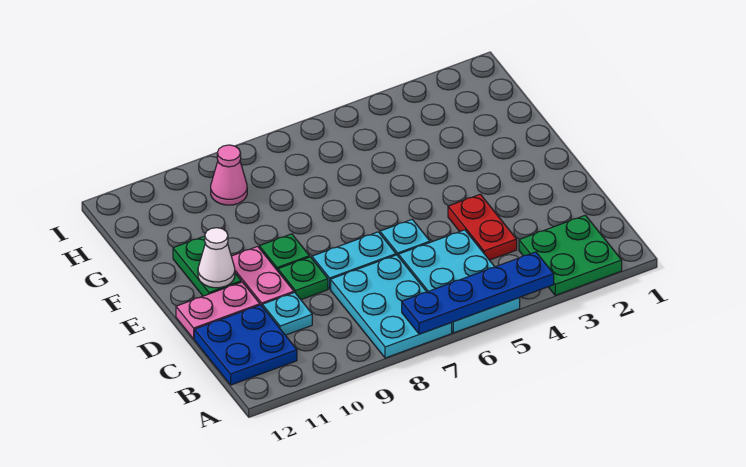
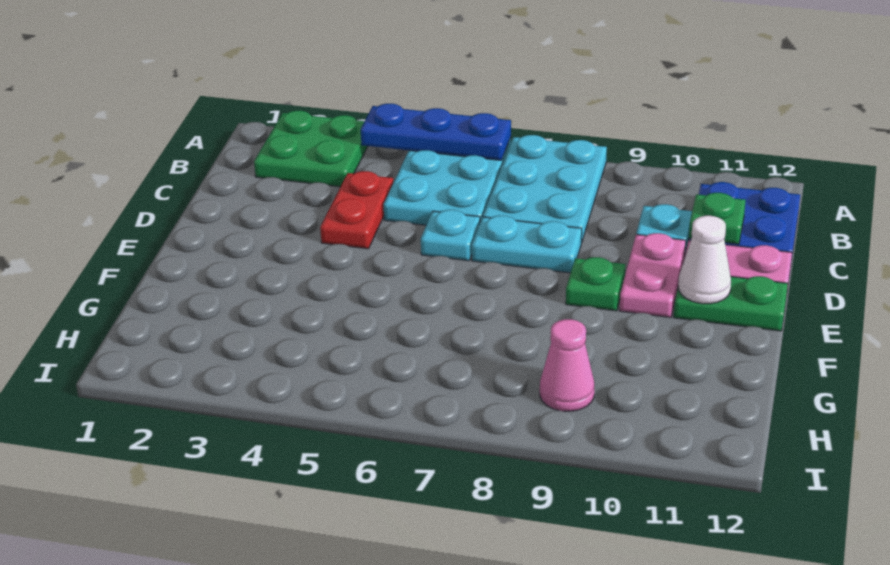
blue 1x4 plate [402,252,554,334] -> blue 1x3 plate [361,104,511,160]
green 1x1 plate [278,257,328,300] -> green 1x1 plate moved to [689,193,746,244]
green 1x2 plate [173,236,241,296] -> green 1x2 plate turned to [674,276,788,331]

